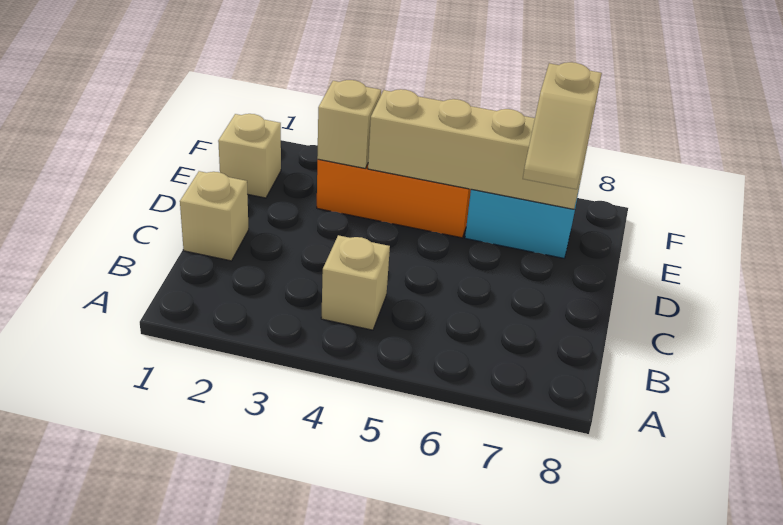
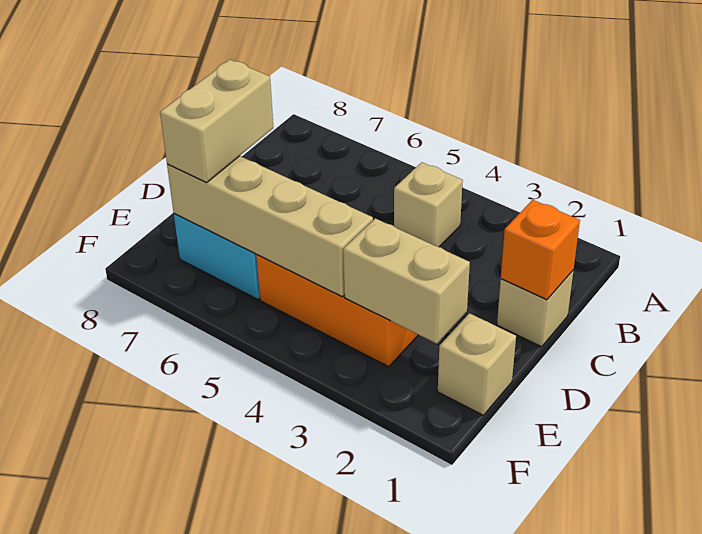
none -> orange 1x1 brick [501,200,580,300]
tan 1x2 slope [523,62,602,189] -> tan 1x2 brick [160,60,273,183]
tan 1x1 brick [317,80,381,168] -> tan 1x2 brick [343,218,470,344]

